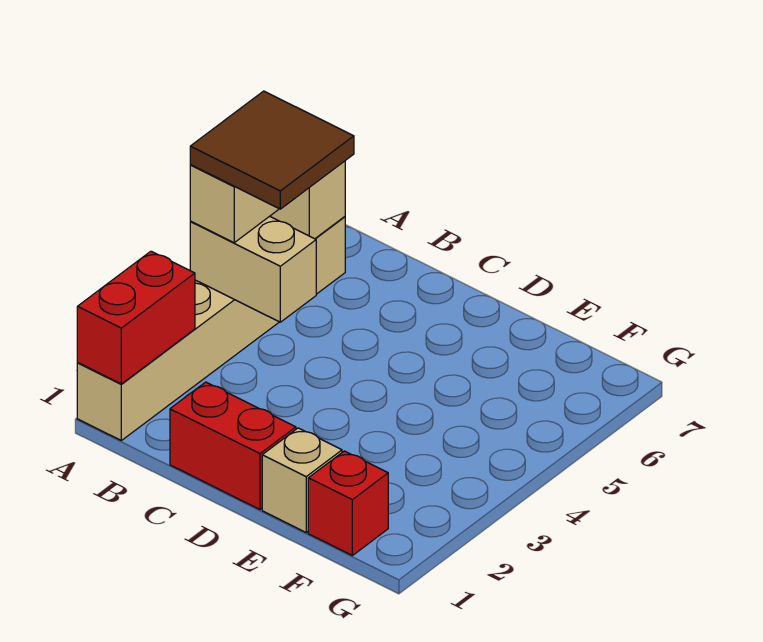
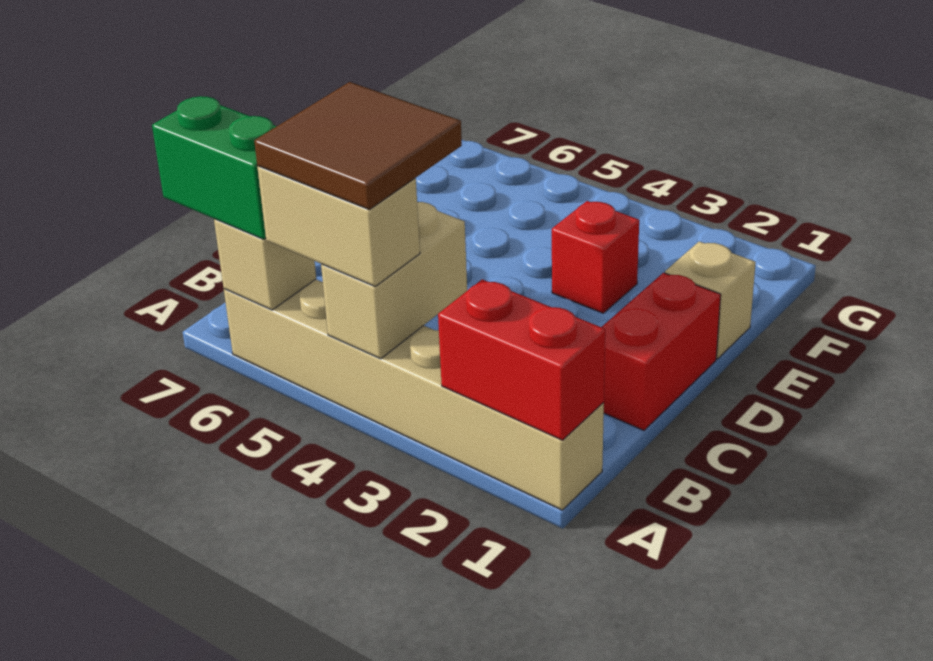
none -> green 1x2 brick [152,96,277,239]
red 1x1 brick [308,451,388,555] -> red 1x1 brick moved to [552,201,639,313]

